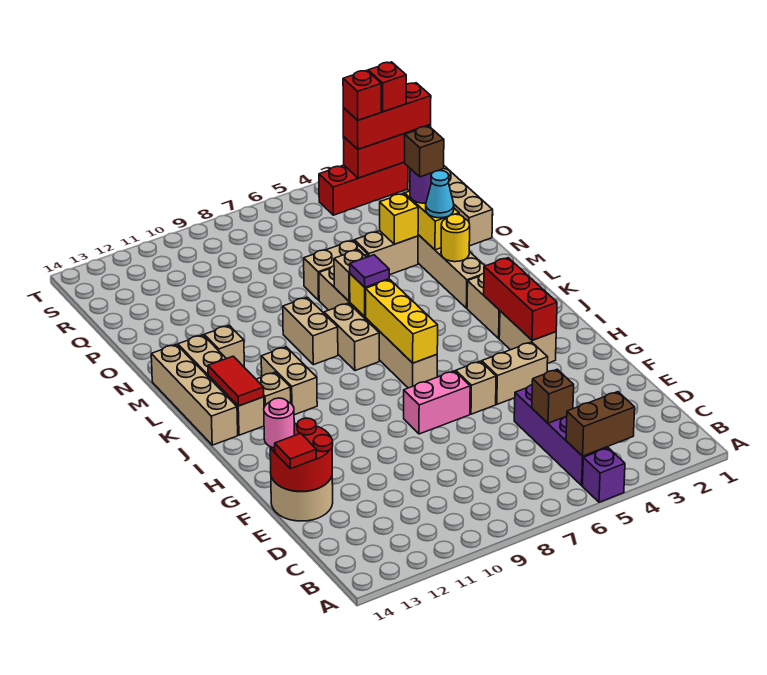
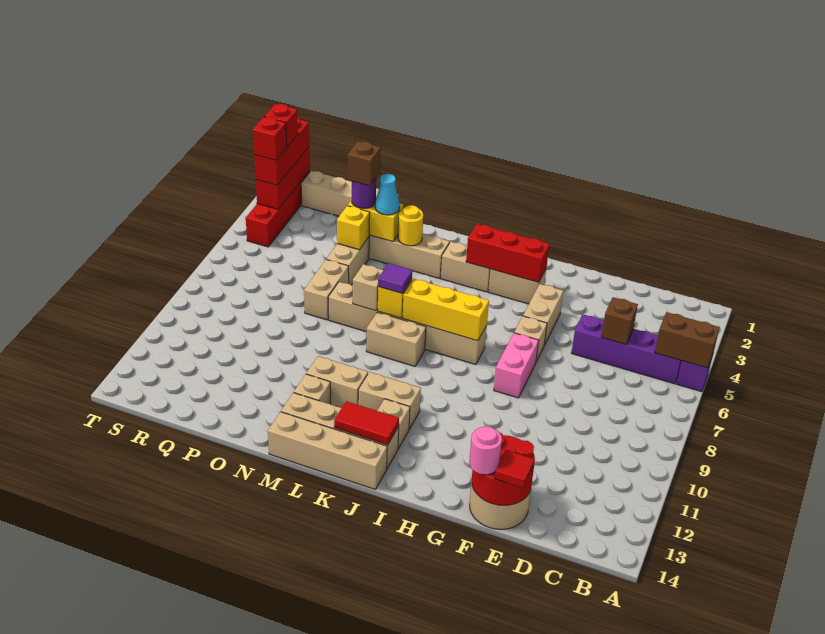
brown 1x2 brick [566,392,635,456] -> brown 1x2 brick turned to [655,312,720,368]
tan 1x2 brick [283,297,338,365] -> tan 1x2 brick moved to [306,356,368,408]

